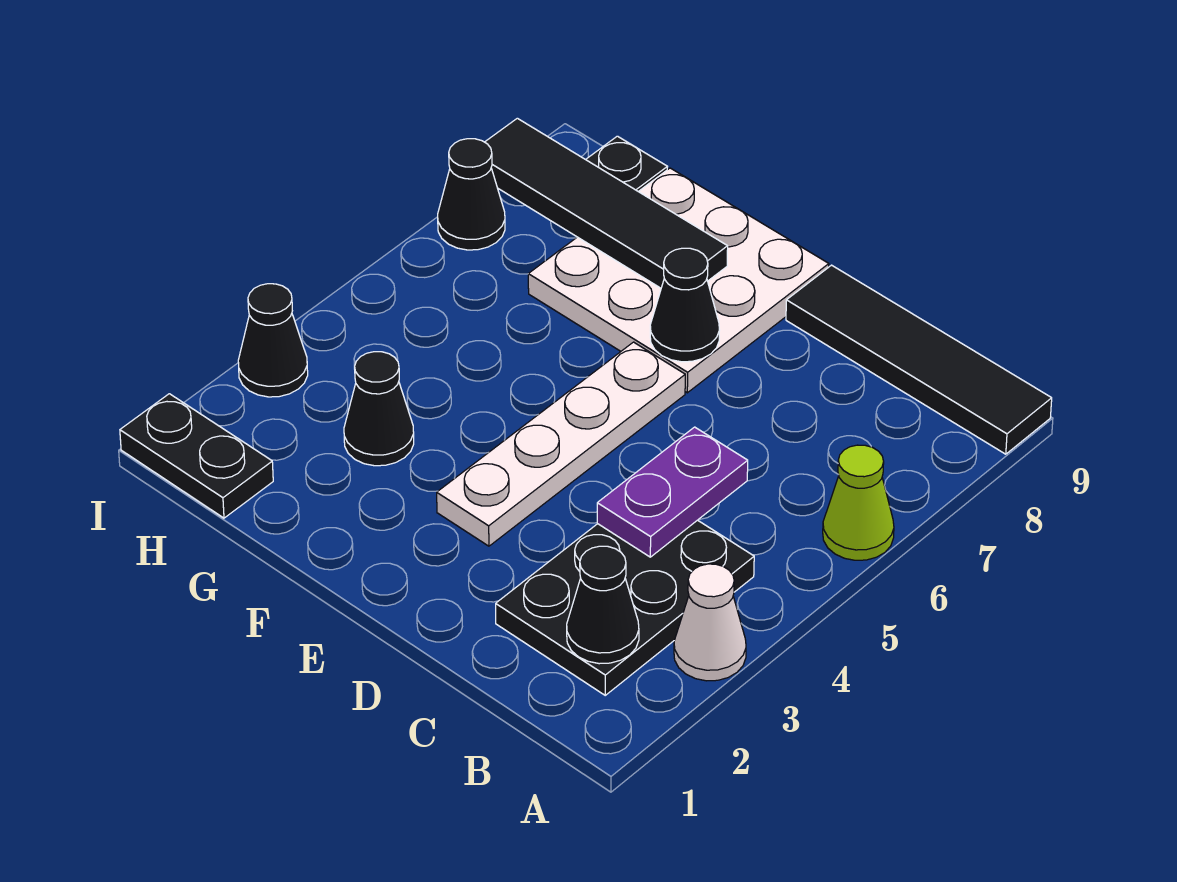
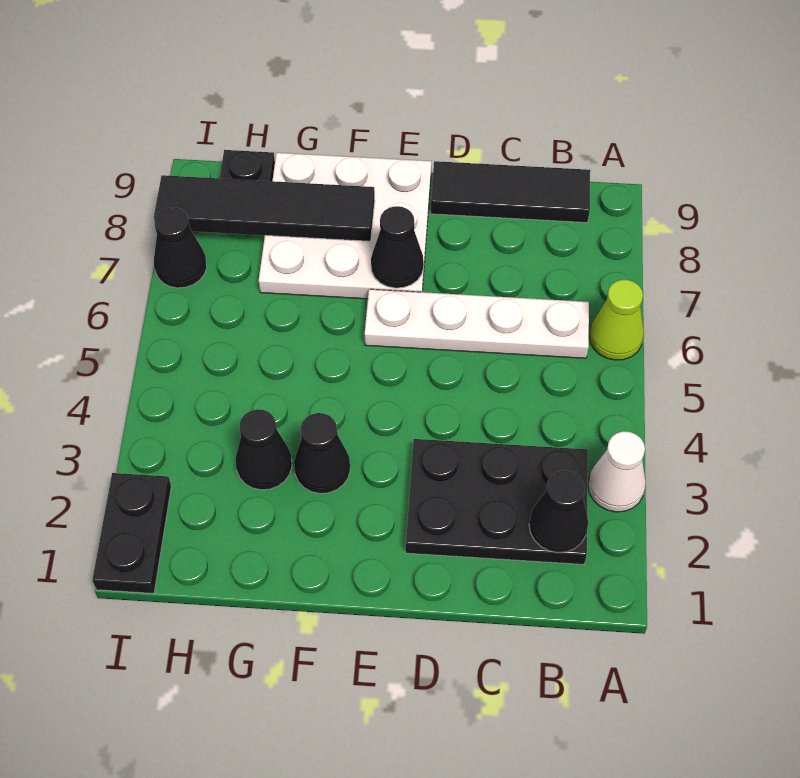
black 1x4 tile [786,265,1052,454] -> black 1x3 tile [431,161,590,223]
black 2x3 plate [496,520,754,695] -> black 2x3 plate turned to [406,439,588,565]
purple 1x2 plate [597,427,748,557] -> none
white 1x4 plate [437,342,685,546] -> white 1x4 plate turned to [365,289,589,358]
black 1x2 plate [120,394,273,518] -> black 1x2 plate turned to [92,473,171,594]
black 1x1 cone [238,284,308,397] -> black 1x1 cone moved to [294,413,350,494]

